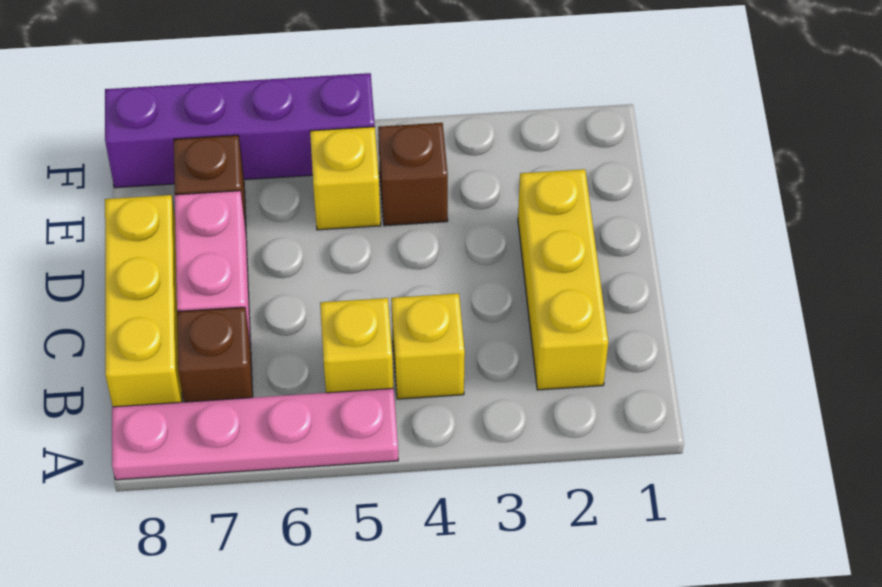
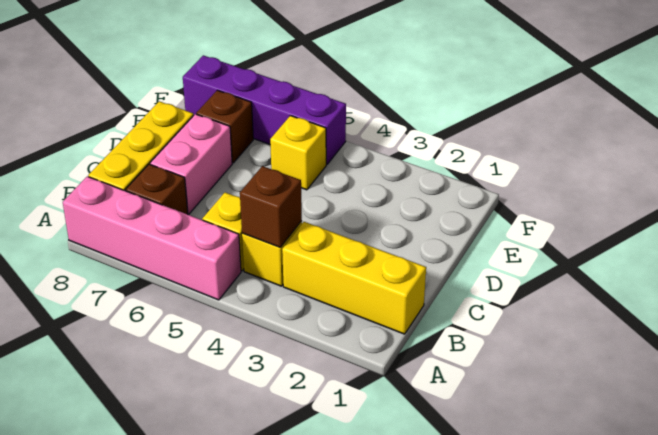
pink 1x4 plate [112,388,398,480] -> pink 1x4 brick [63,176,241,300]
yellow 1x3 brick [518,169,608,390] -> yellow 1x3 brick turned to [282,222,426,334]
brown 1x1 brick [378,123,448,226] -> brown 1x1 brick moved to [240,166,302,247]

